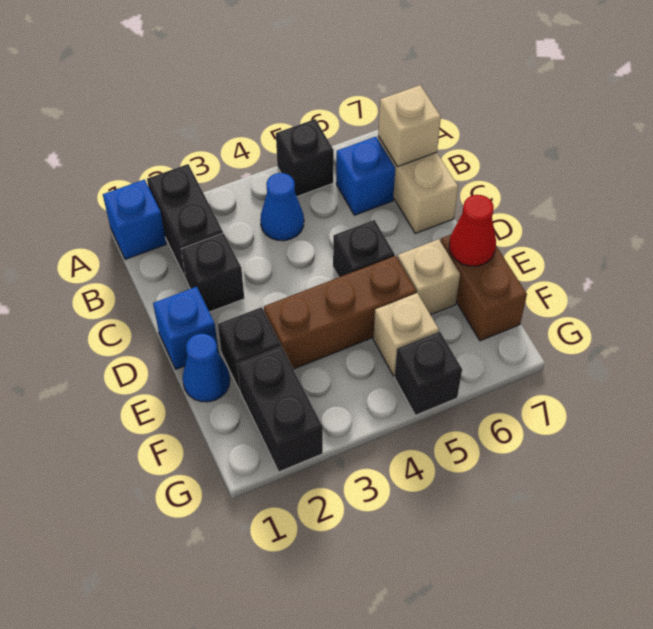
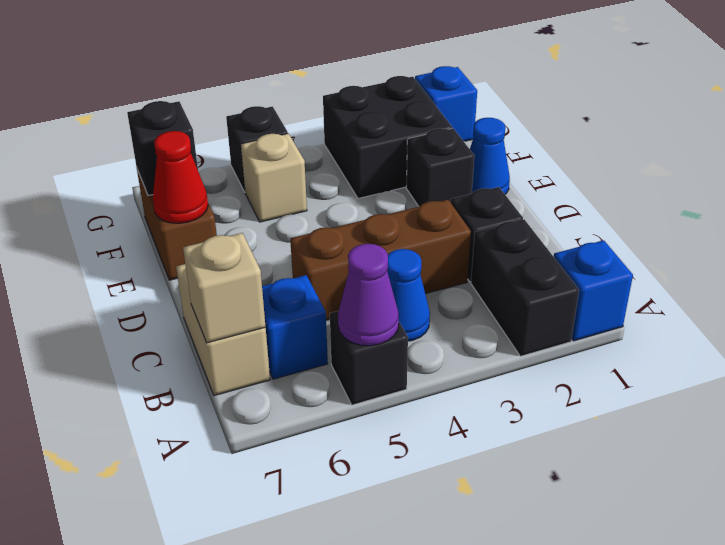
none -> purple 1x1 cone [338,244,399,346]
blue 1x1 brick [153,287,219,369] -> blue 1x1 brick moved to [415,66,477,141]
black 1x1 brick [333,220,395,277] -> black 1x1 brick moved to [127,101,198,196]
brown 1x3 brick [264,256,416,369] -> brown 1x3 brick moved to [290,200,471,320]
tan 1x1 brick [397,239,460,315] -> none
black 1x2 brick [237,346,323,472] -> black 2x2 brick [323,76,452,199]

